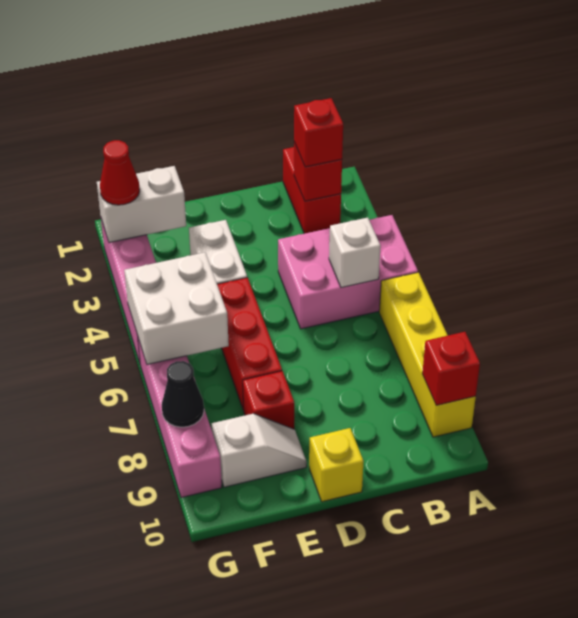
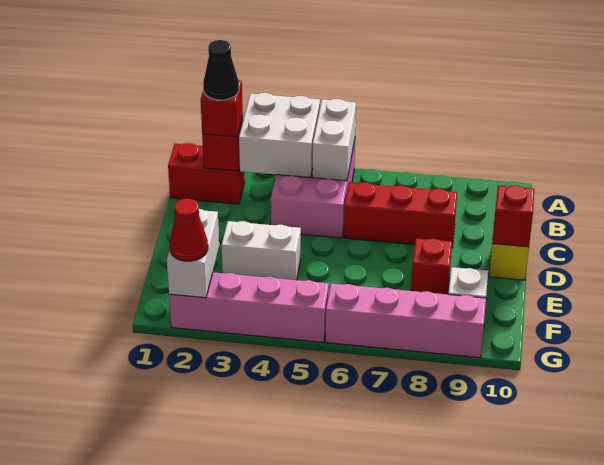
yellow 1x4 brick [379,272,476,437] -> none
red 1x1 brick [422,332,480,405] -> red 1x1 brick moved to [492,185,534,247]
white 1x1 brick [329,218,381,288] -> white 1x2 brick [312,99,356,181]
red 1x3 brick [217,278,282,410] -> red 1x3 brick moved to [344,182,457,247]
white 2x2 brick [124,252,229,364] -> white 2x2 brick moved to [239,93,320,177]
black 1x1 cone [162,361,204,427] -> black 1x1 cone moved to [203,40,239,100]

